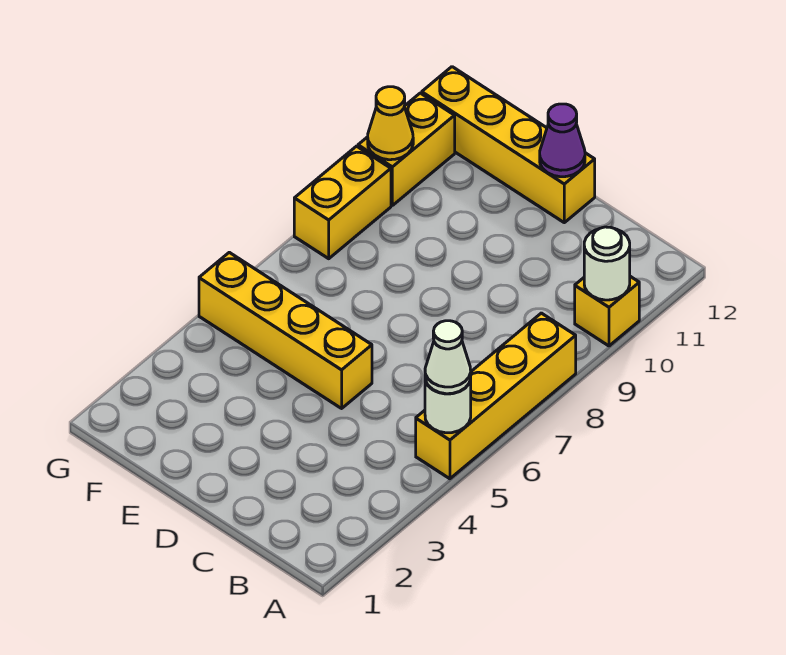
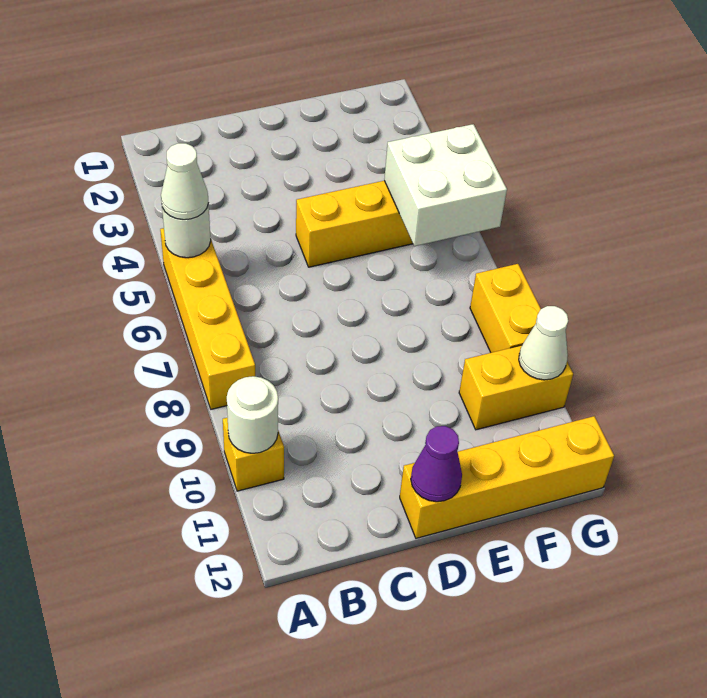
none -> white 2x2 brick [384,124,507,246]
yellow 1x2 brick [358,93,455,205] -> yellow 1x2 brick turned to [459,345,573,430]
yellow 1x1 cone [368,87,413,160] -> white 1x1 cone [519,306,568,380]

